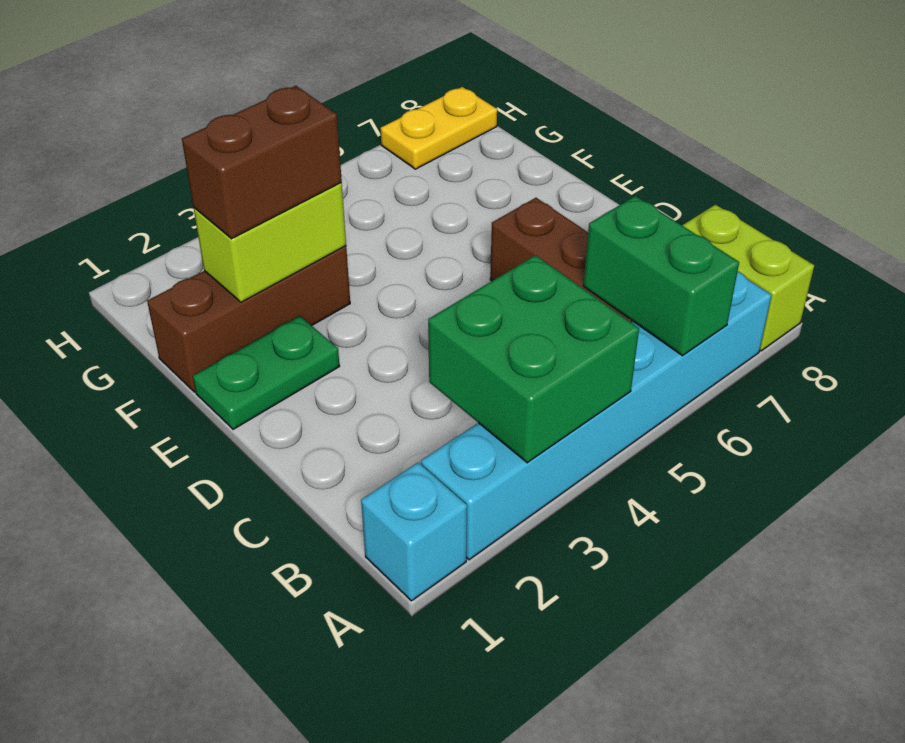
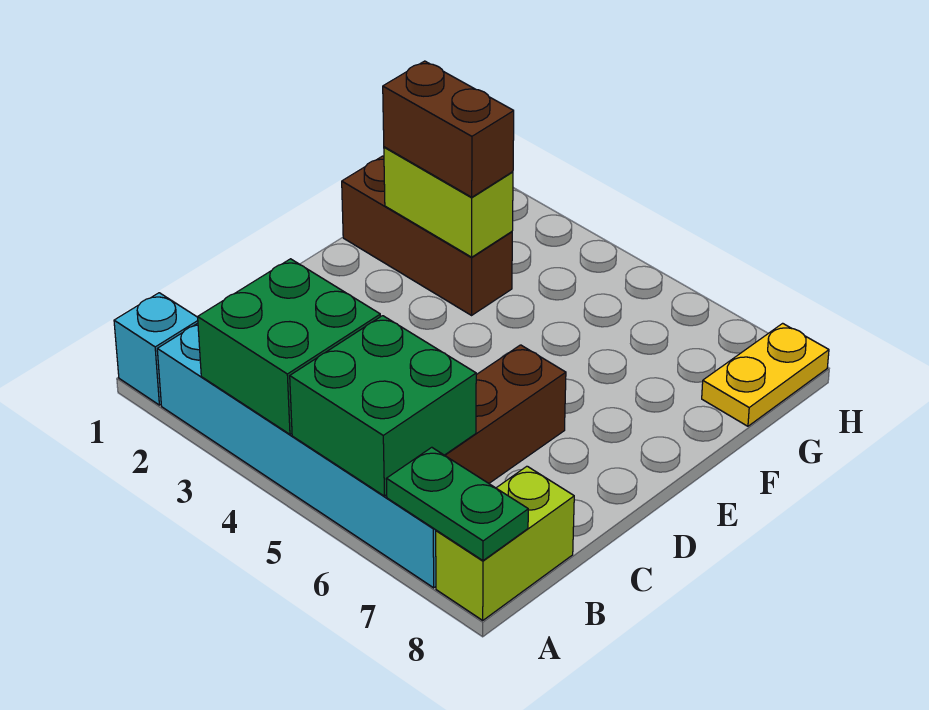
green 1x2 brick [583,196,739,356] -> green 2x2 brick [290,316,476,496]
green 1x2 plate [193,316,340,429] -> green 1x2 plate moved to [386,447,528,561]
yellow 1x2 plate [381,87,497,169] -> yellow 1x2 plate turned to [702,323,829,426]

